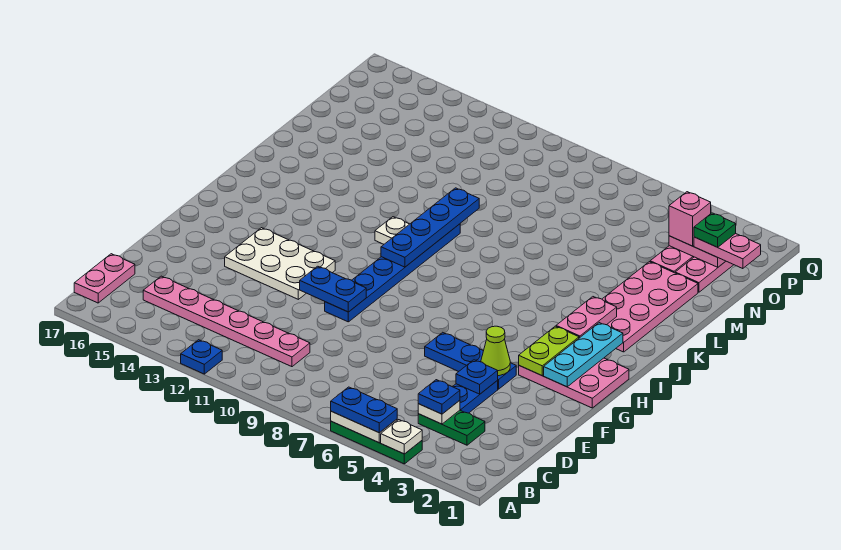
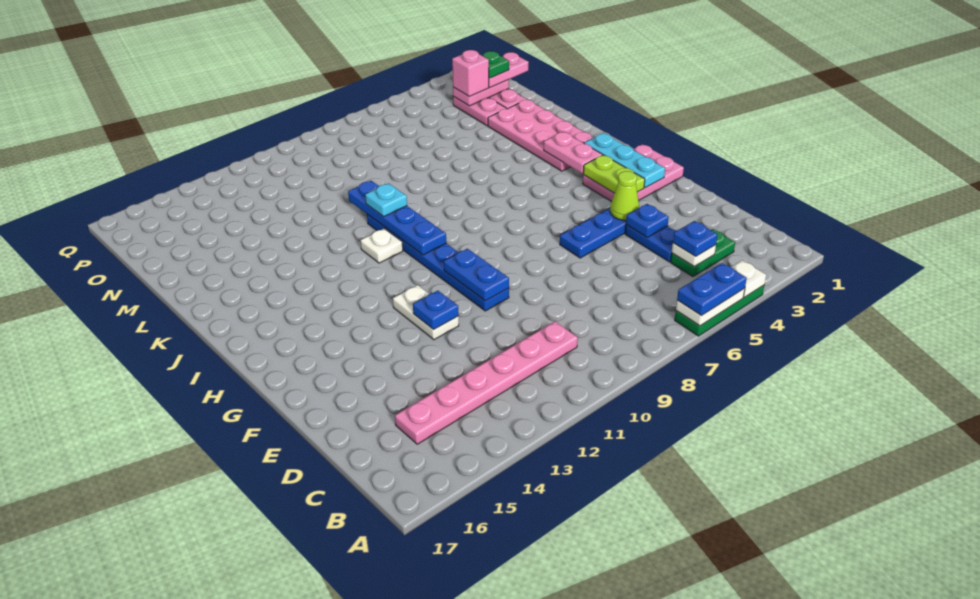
blue 1x1 plate [181,340,222,374] -> blue 1x1 plate moved to [413,291,459,329]
pink 1x2 plate [74,254,135,303] -> none
blue 1x2 plate [300,266,366,312] -> blue 1x2 plate turned to [444,249,509,301]
white 2x3 plate [225,228,335,299] -> white 1x2 plate [393,285,459,340]
none -> cyan 1x1 plate [365,183,407,217]

